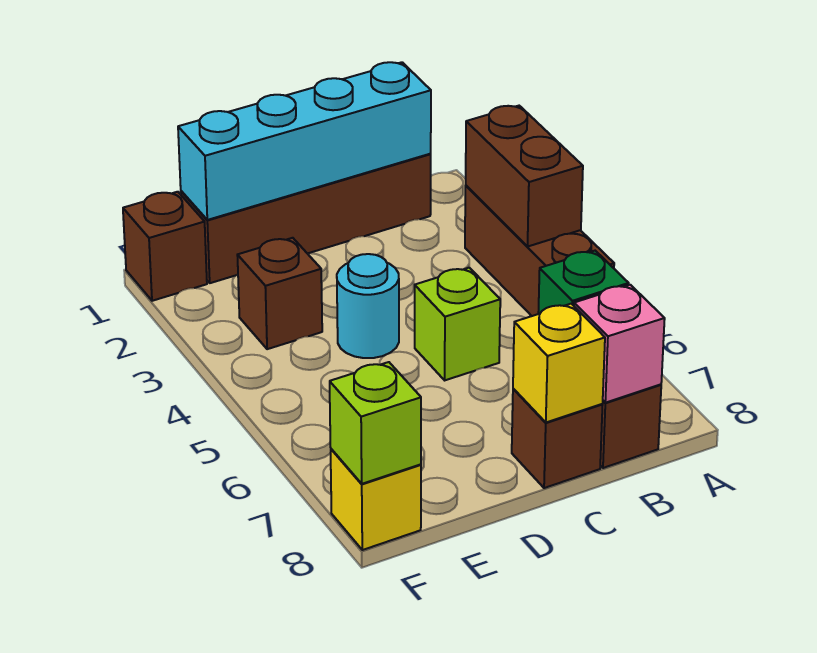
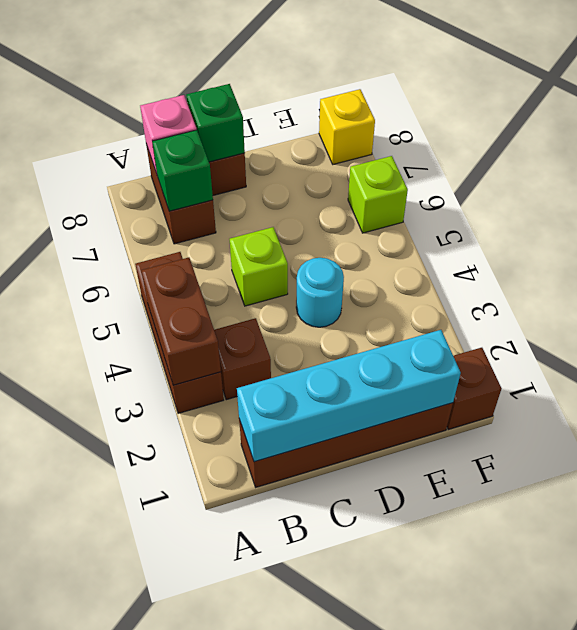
yellow 1x1 brick [513,304,605,422] -> green 1x1 brick [186,84,245,162]
brown 1x1 brick [237,238,322,349] -> brown 1x1 brick moved to [214,318,271,400]
lime 1x1 brick [330,362,421,484] -> lime 1x1 brick moved to [348,156,408,233]

